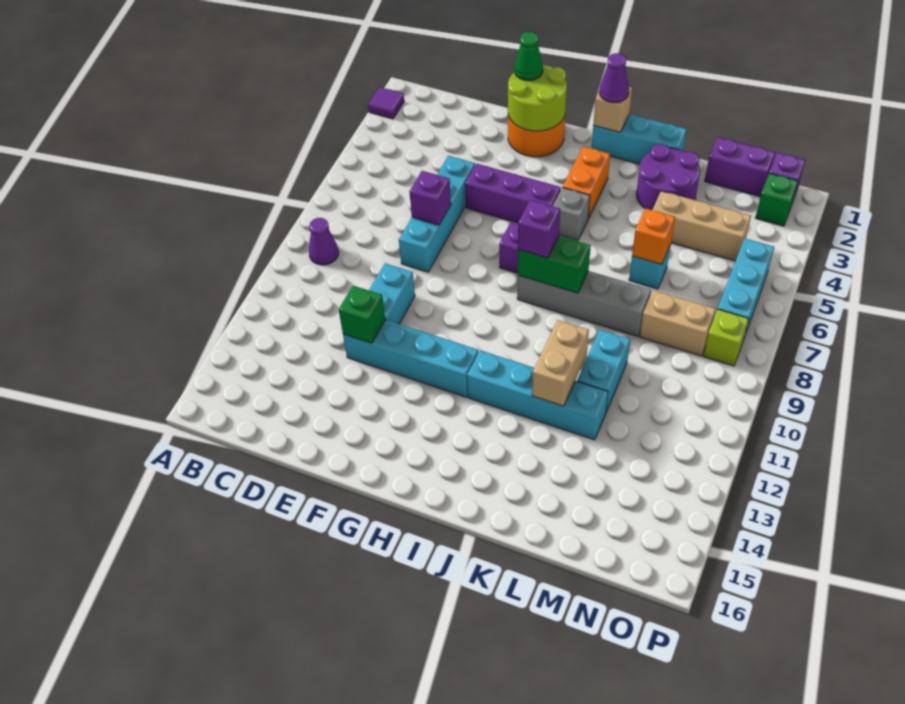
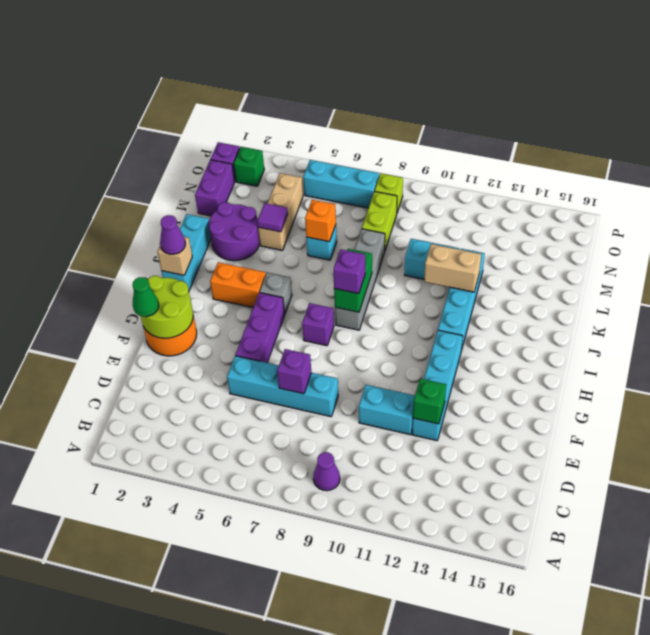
purple 1x1 tile [368,87,404,119] -> purple 1x1 tile moved to [257,203,288,232]
tan 1x2 brick [640,290,716,356] -> lime 1x2 brick [362,191,397,250]

